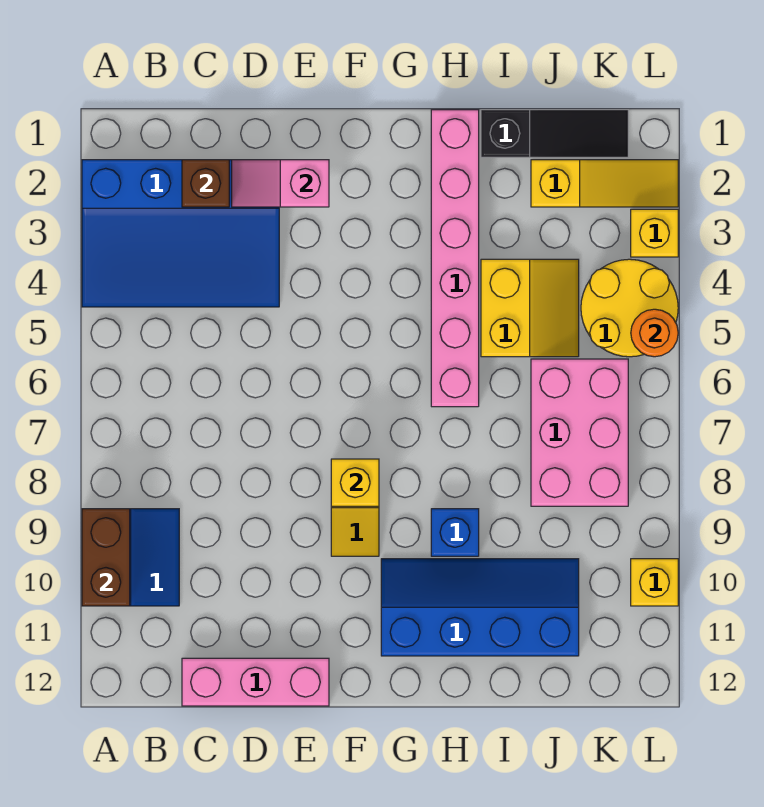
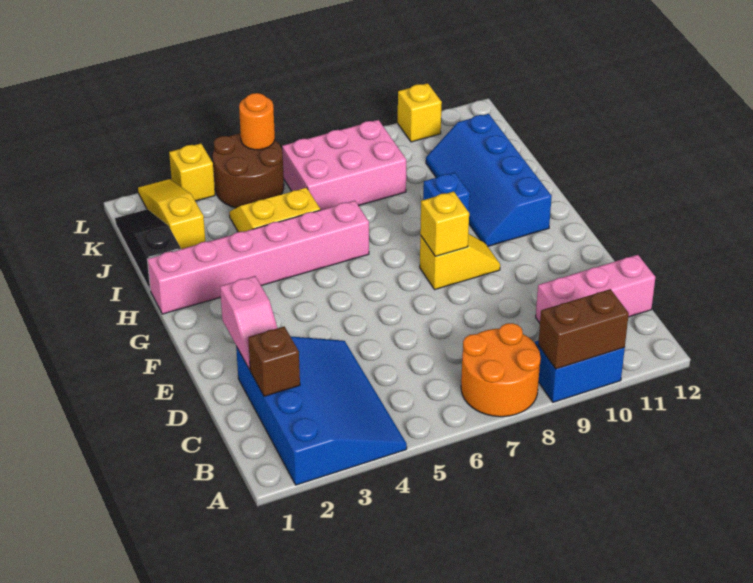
none -> orange 2x2 round brick [461,323,541,417]
pink 1x3 brick [182,658,329,706] -> pink 1x3 brick turned to [536,255,655,323]
yellow 2x2 round brick [581,259,678,357] -> brown 2x2 round brick [213,133,284,208]

